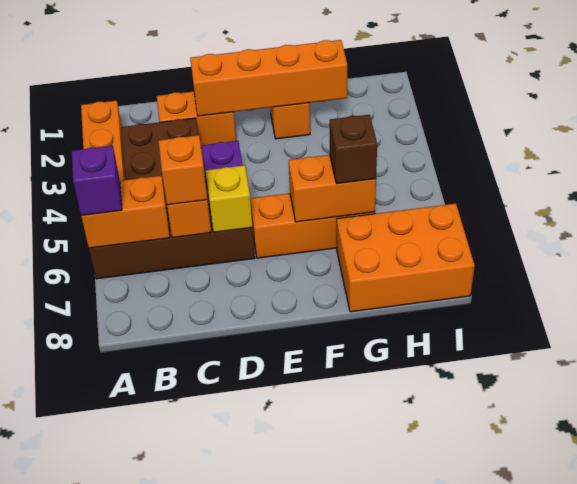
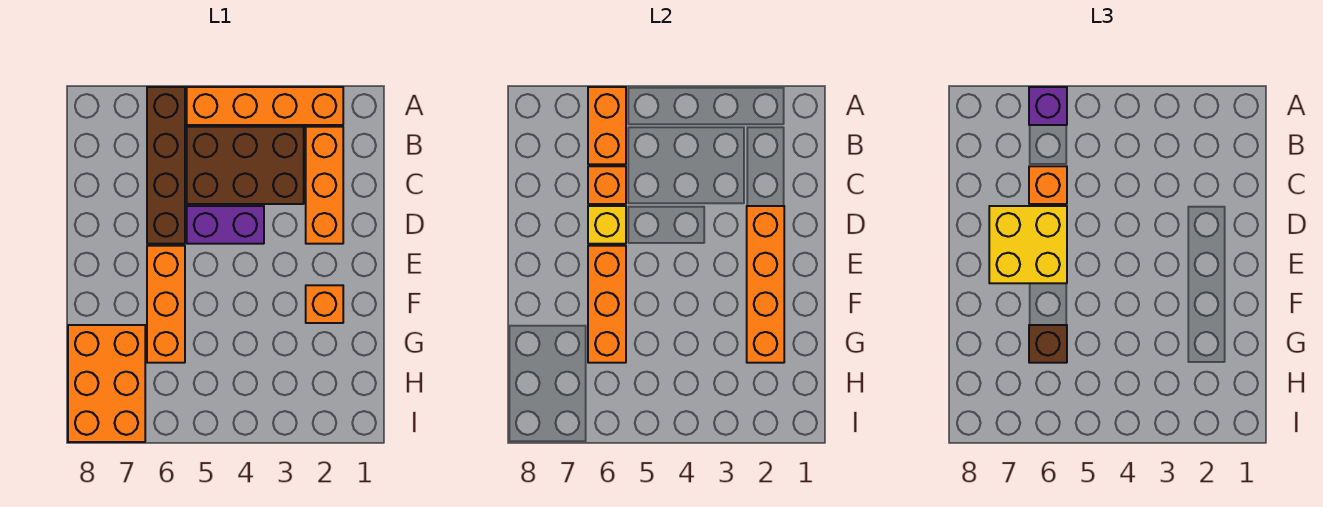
orange 1x2 brick [157,91,236,148] -> orange 1x3 brick [306,127,343,244]
none -> yellow 2x2 brick [989,206,1067,283]
orange 1x2 brick [289,155,376,222] -> orange 1x3 brick [588,246,626,363]

